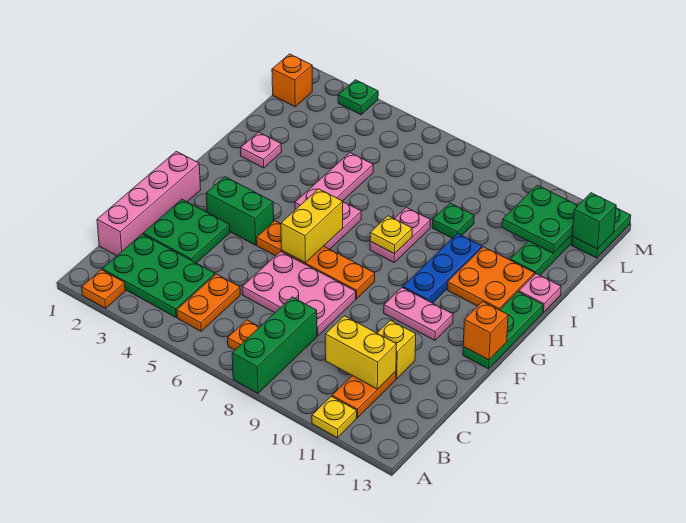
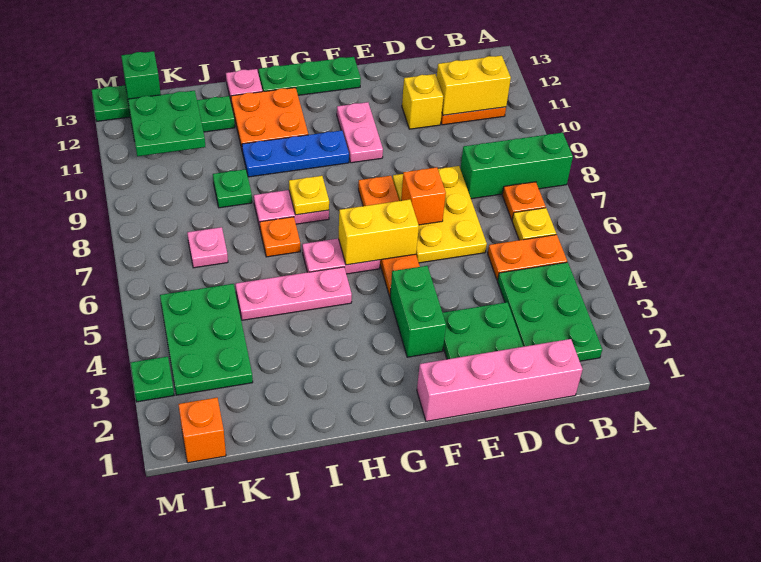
orange 1x1 plate [82,270,125,308] -> orange 1x1 plate moved to [260,217,300,257]
yellow 1x1 plate [312,396,357,438] -> yellow 1x1 plate moved to [512,208,556,240]
yellow 1x2 brick [325,316,397,389] -> yellow 1x2 brick turned to [437,56,511,115]
pink 2x3 plate [242,252,356,336] -> yellow 2x3 plate [393,166,487,263]
orange 1x1 brick [463,302,508,360] -> orange 1x1 brick moved to [401,167,446,225]
pink 1x1 plate [241,132,282,168] -> pink 1x1 plate moved to [187,227,228,268]
none -> green 2x3 plate [160,284,253,395]

